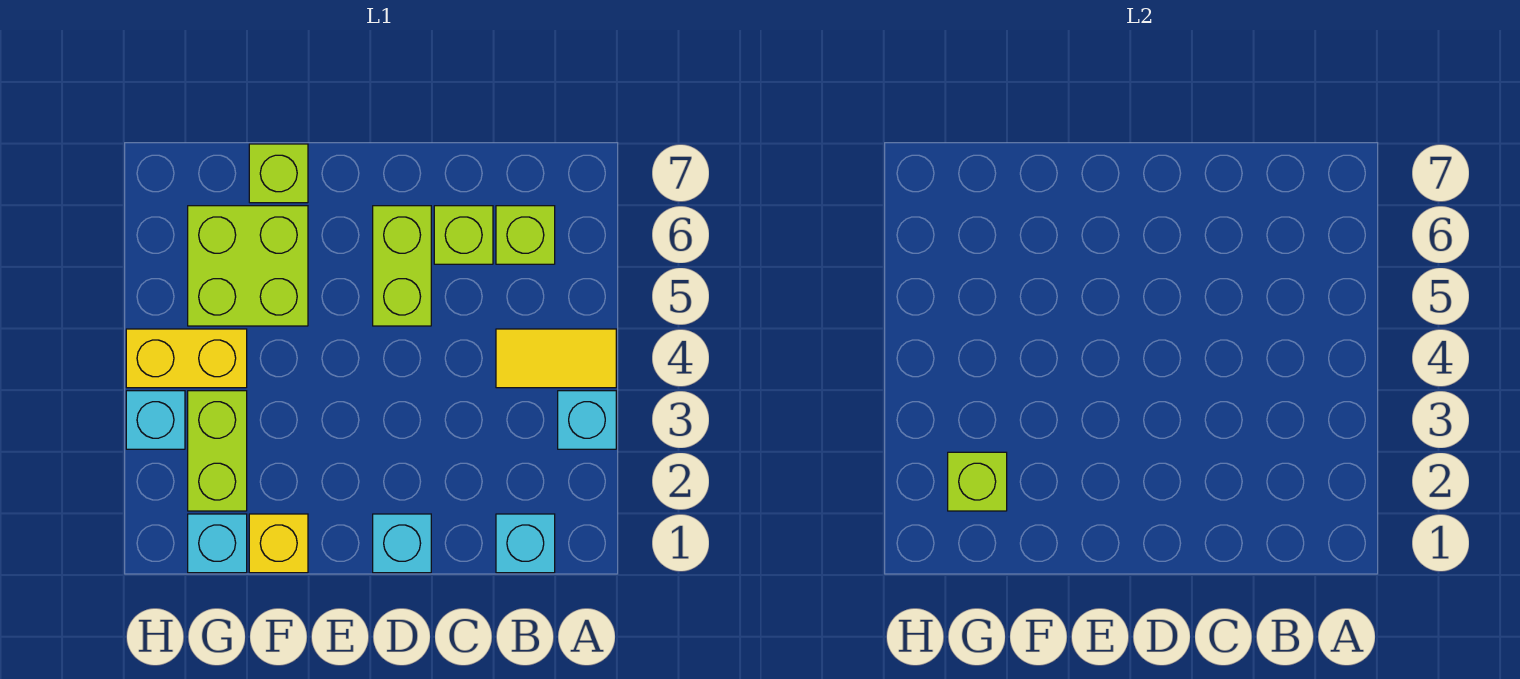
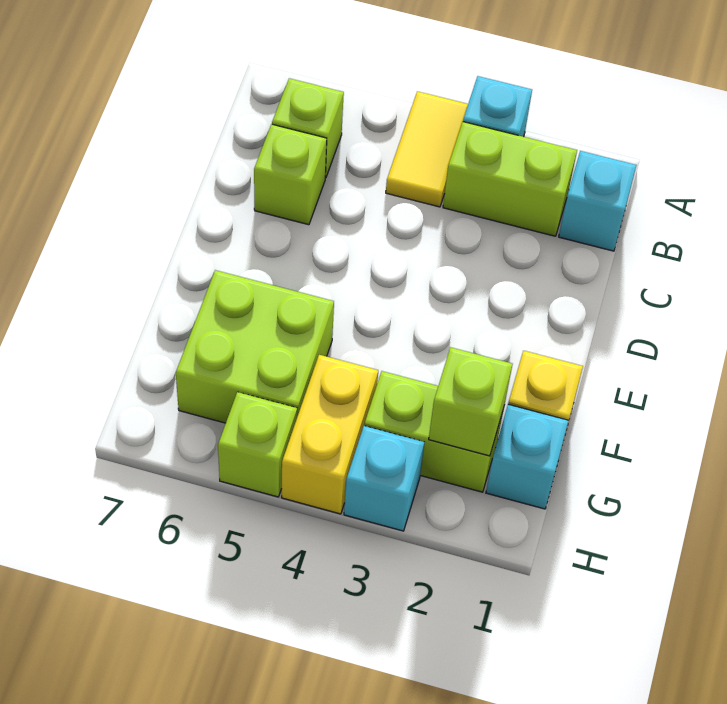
cyan 1x1 brick [373,514,431,573] -> none
lime 1x2 brick [373,206,431,326] -> lime 1x2 brick moved to [443,122,577,236]
lime 1x1 brick [249,144,308,203] -> lime 1x1 brick moved to [218,392,297,497]

